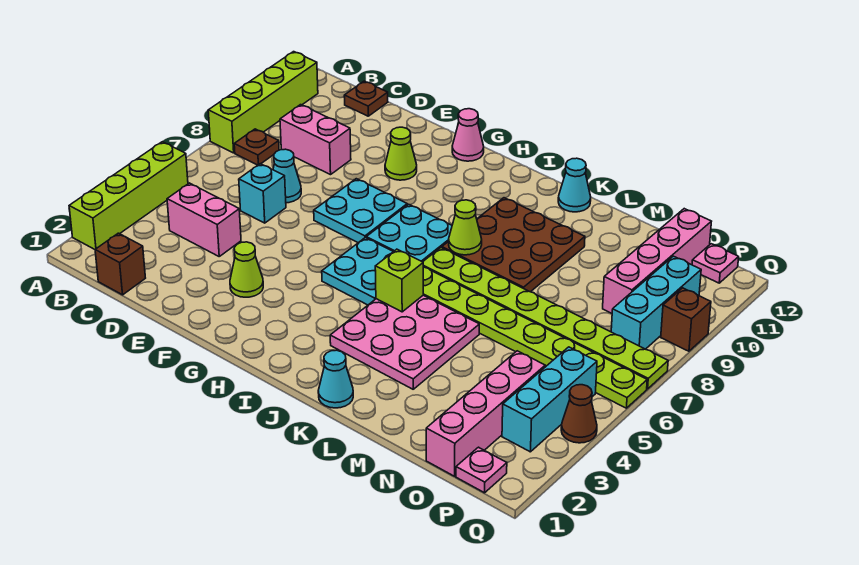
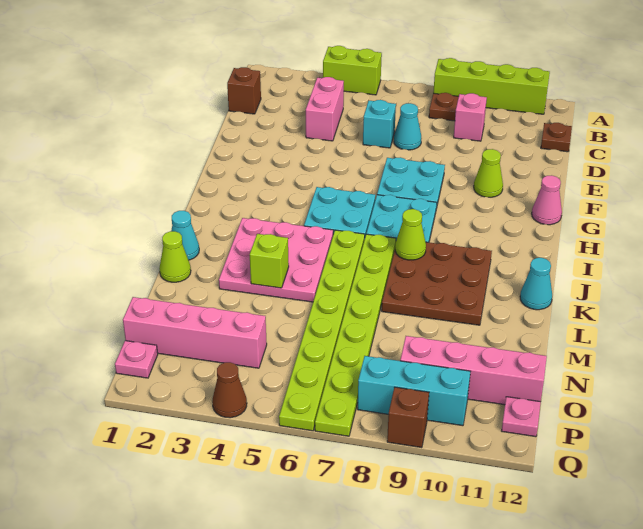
lime 1x4 brick [69,142,188,249] -> lime 1x2 brick [323,46,382,95]
pink 1x2 brick [280,105,351,175] -> pink 1x1 brick [454,93,487,141]
lime 1x1 cone [230,242,263,297] -> lime 1x1 cone moved to [159,231,191,282]
lime 1x1 brick [375,249,423,312] -> lime 1x1 brick moved to [250,234,289,288]
cyan 1x3 brick [502,347,597,452] -> none

